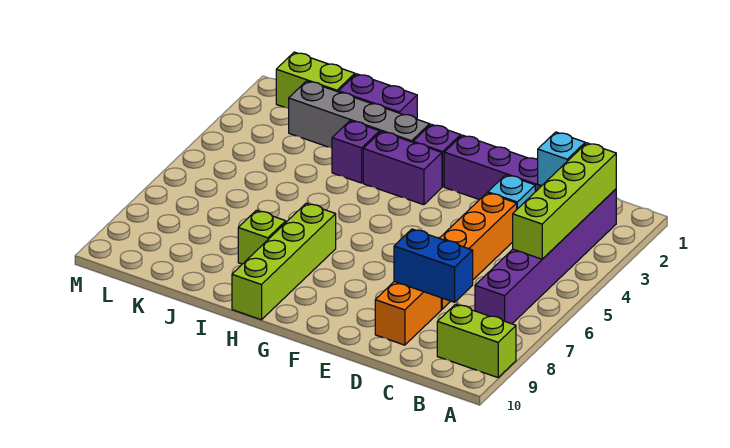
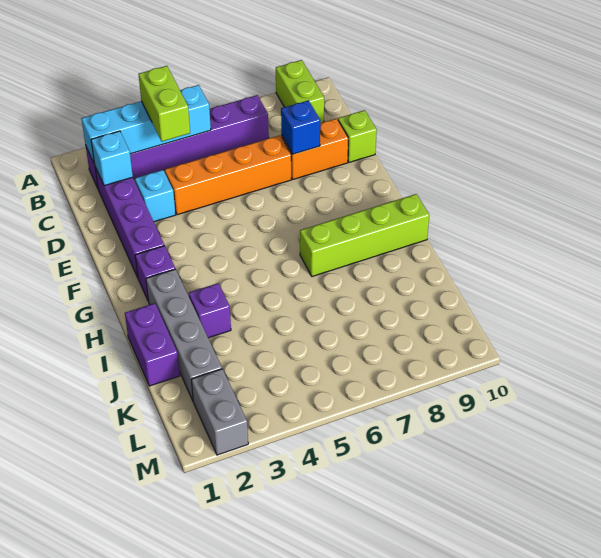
lime 1x4 brick [513,143,616,259] -> cyan 1x4 brick [81,85,211,164]
blue 1x2 brick [394,229,473,302] -> blue 1x1 brick [281,100,320,154]
purple 1x2 brick [363,131,442,205] -> none
lime 1x1 brick [238,211,286,264] -> lime 1x1 brick moved to [338,110,377,162]
lime 1x2 brick [276,52,355,109] -> lime 1x2 brick moved to [139,66,190,141]
none -> grey 1x2 brick [191,369,248,455]

